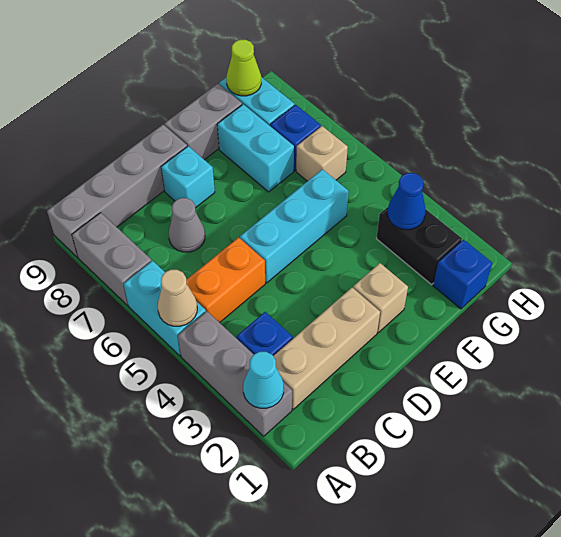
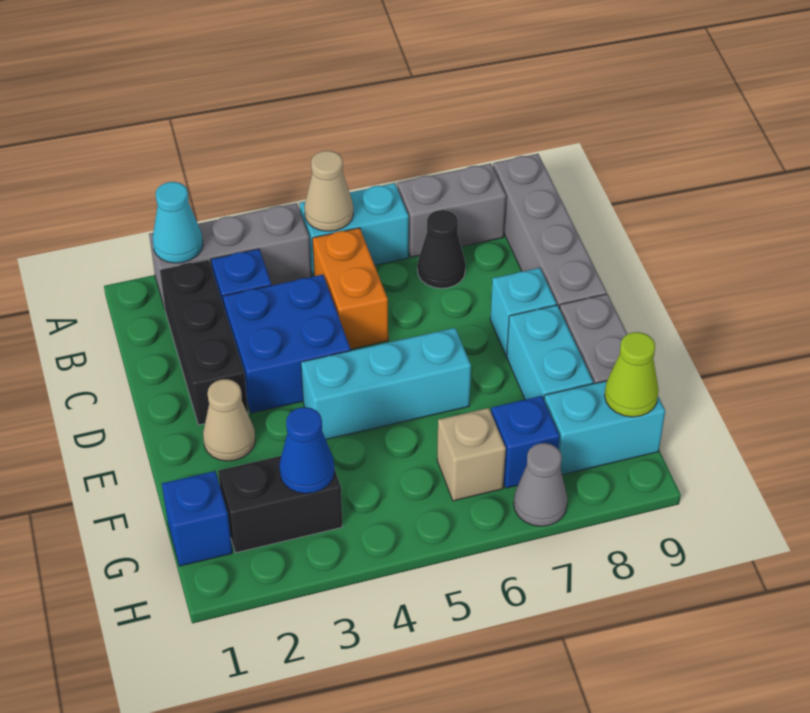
tan 1x3 brick [273,288,380,409] -> black 1x3 brick [160,260,248,425]
none -> black 1x1 cone [417,210,466,288]
none -> blue 2x2 brick [223,275,351,413]
grey 1x1 cone [169,198,205,252] -> grey 1x1 cone moved to [514,443,568,526]
cyan 1x3 brick [240,169,349,283] -> cyan 1x3 brick turned to [301,328,471,439]
tan 1x1 brick [353,263,408,333] -> tan 1x1 cone [203,379,255,461]
cyan 1x2 brick [217,104,294,192] -> cyan 1x2 brick turned to [507,305,593,399]

